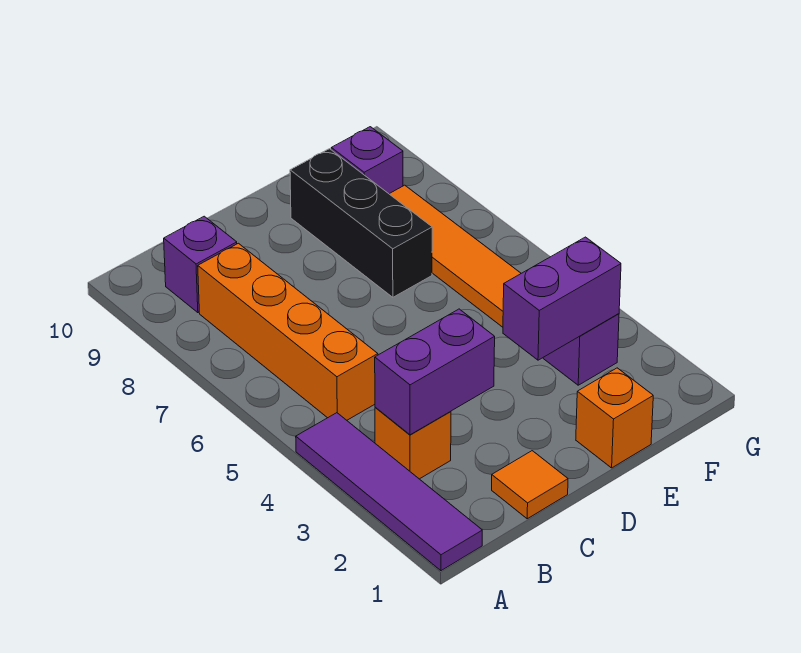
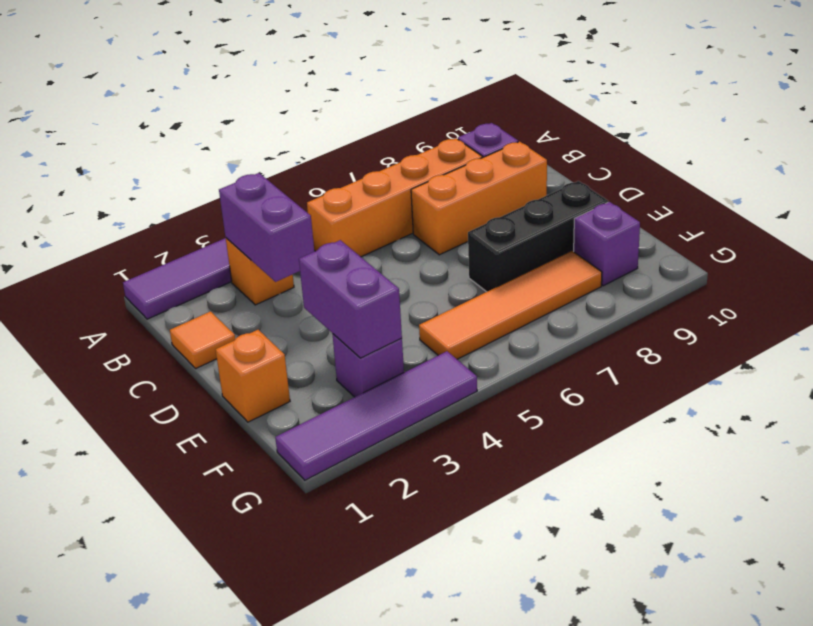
none -> orange 1x3 brick [411,142,547,255]
none -> purple 1x4 tile [275,351,477,480]

